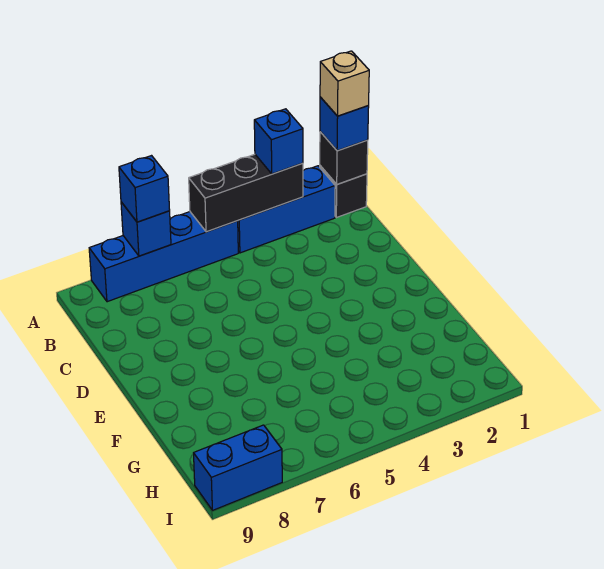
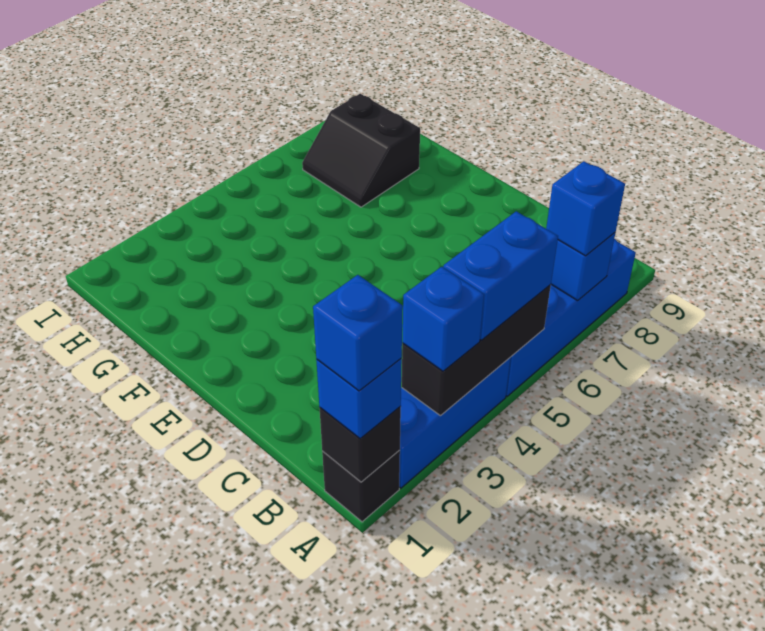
tan 1x1 brick [320,51,369,116] -> blue 1x1 brick [313,275,403,391]
none -> black 2x2 slope [302,94,420,207]
blue 1x2 brick [194,425,282,510] -> blue 1x2 brick moved to [443,211,558,340]

